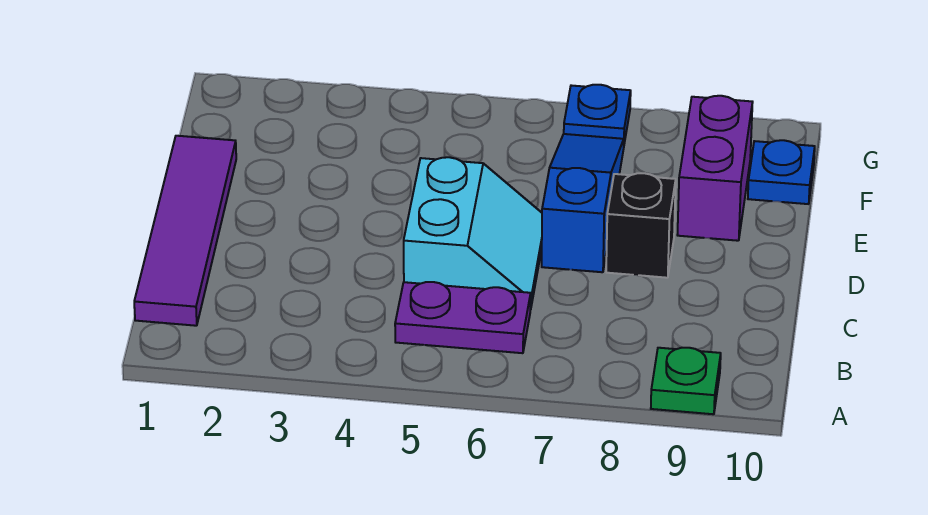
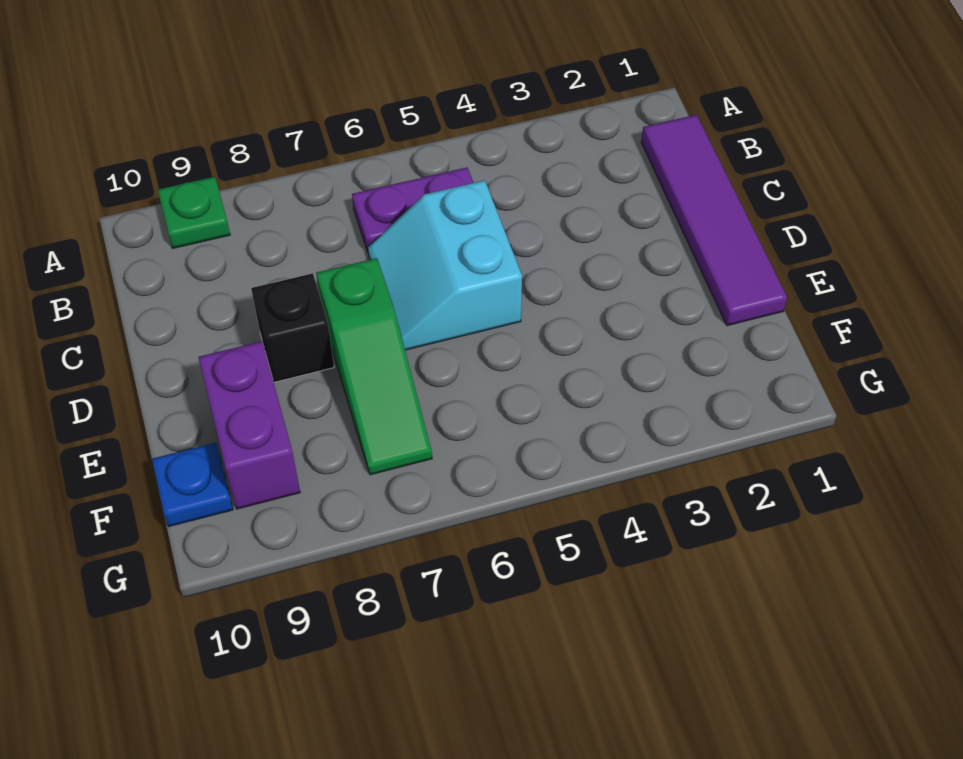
blue 1x3 slope [542,134,624,272] -> green 1x3 slope [316,258,432,475]
blue 1x1 plate [564,85,631,144] -> none

